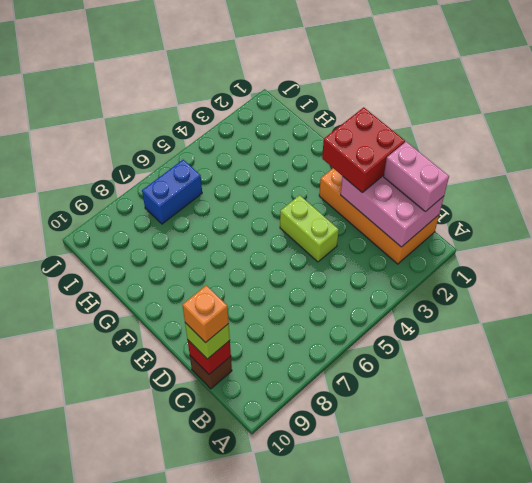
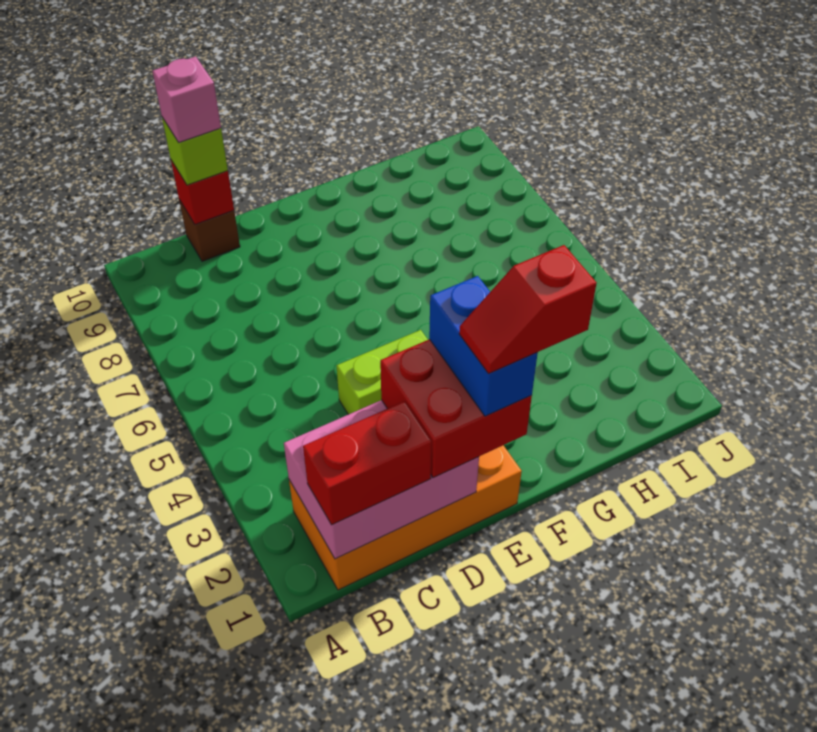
pink 1x2 brick [384,142,449,211] -> red 1x2 brick [303,401,432,525]
orange 1x1 brick [182,285,229,343] -> pink 1x1 brick [152,57,221,142]
none -> red 1x2 slope [459,245,597,374]
blue 1x2 brick [142,160,202,224] -> blue 1x2 brick moved to [429,276,538,416]

